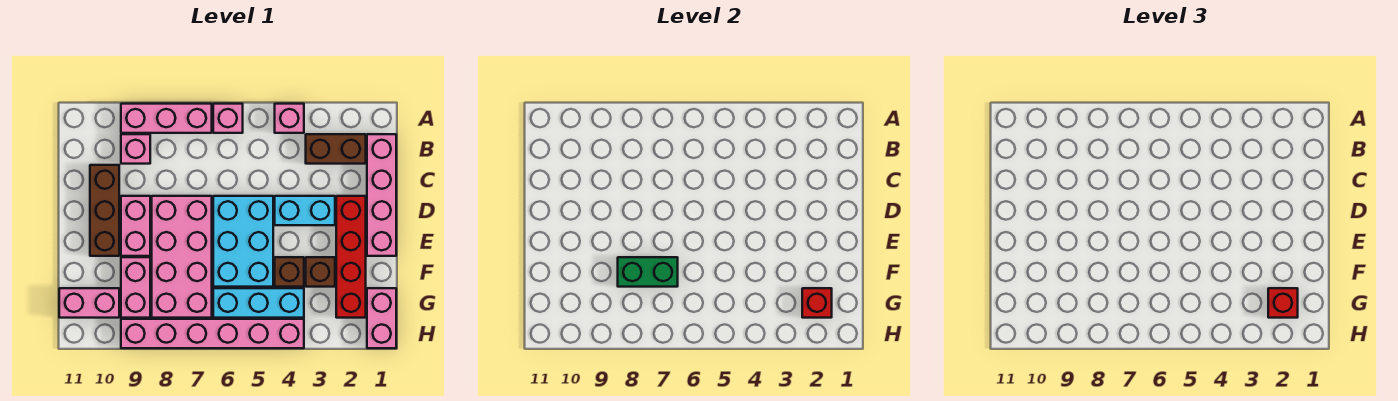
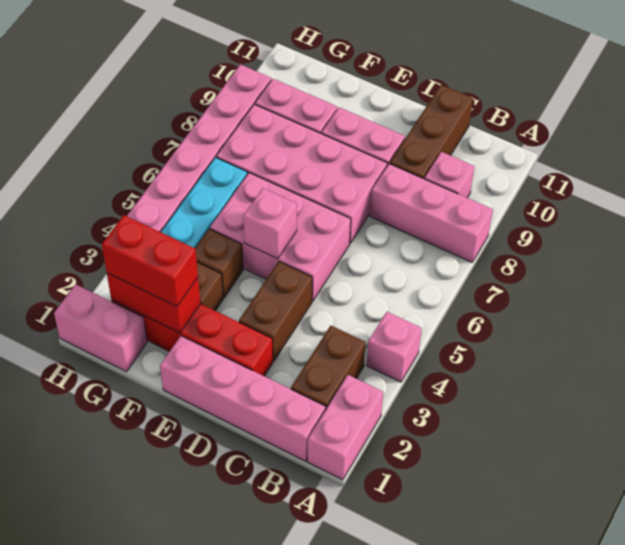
pink 1x1 brick [213,104,243,133] -> pink 1x1 brick moved to [243,188,297,259]
pink 1x3 brick [121,104,212,133] -> pink 1x3 brick turned to [370,164,493,262]
brown 1x3 brick [90,165,119,256] -> brown 1x3 brick turned to [390,85,473,179]
cyan 1x2 brick [275,196,335,225] -> brown 1x2 brick [239,262,312,361]
cyan 2x3 brick [213,196,273,287] -> pink 2x3 brick [210,173,351,301]
green 1x2 brick [618,257,678,287] -> none
red 1x1 brick [802,288,832,318] -> red 1x2 brick [107,273,200,333]
red 1x1 brick [1268,288,1298,318] -> red 1x2 brick [102,215,198,306]
pink 1x2 brick [59,288,119,318] -> pink 1x2 brick moved to [307,375,383,480]

